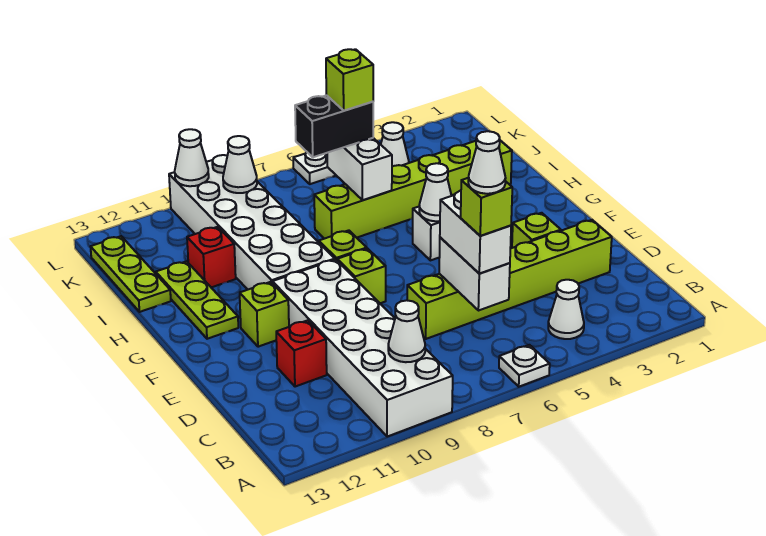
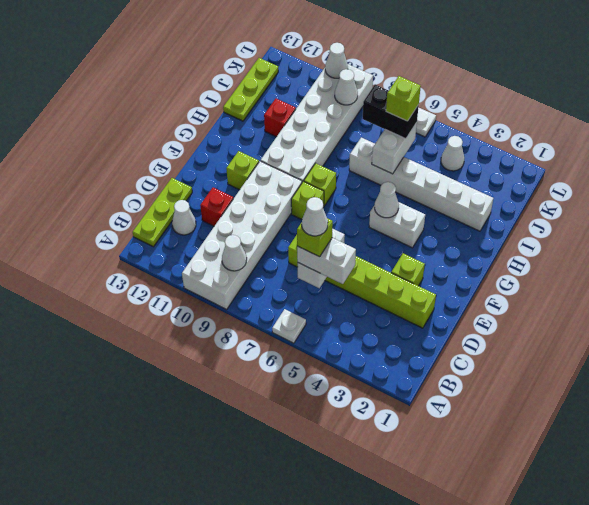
white 1x1 cone [548,280,584,339] -> white 1x1 cone moved to [172,200,196,235]
white 1x2 brick [440,191,511,274] -> white 1x2 brick turned to [297,238,356,284]
lime 1x3 plate [156,261,238,339] -> lime 1x3 plate moved to [133,178,192,247]
lime 1x6 brick [314,141,512,239] -> white 1x6 brick [349,138,493,231]

